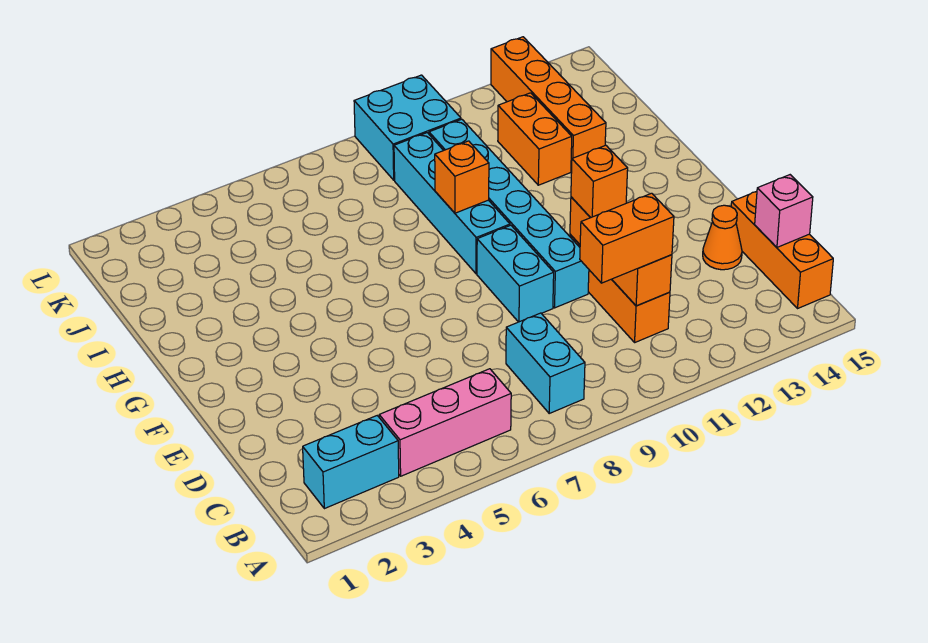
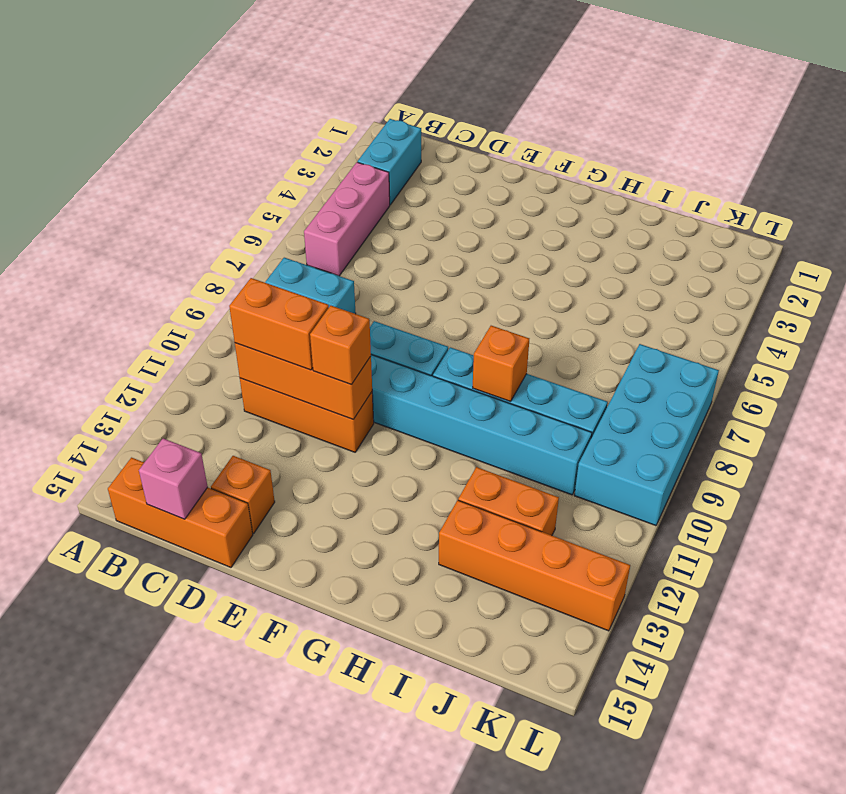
orange 1x2 brick [580,193,674,283] -> orange 1x2 brick turned to [229,278,329,370]
orange 1x1 cone [703,205,742,270] -> orange 1x1 brick [211,456,275,533]
cyan 2x2 brick [354,75,461,180] -> cyan 2x4 brick [574,344,719,526]

